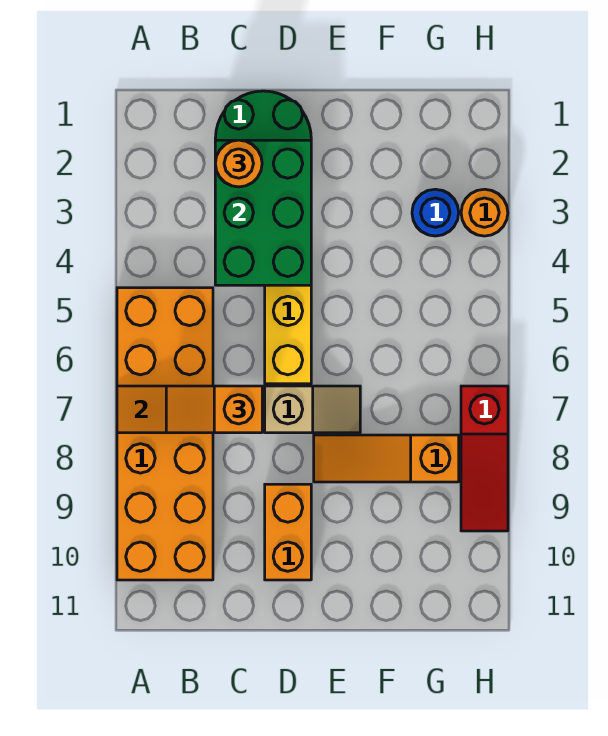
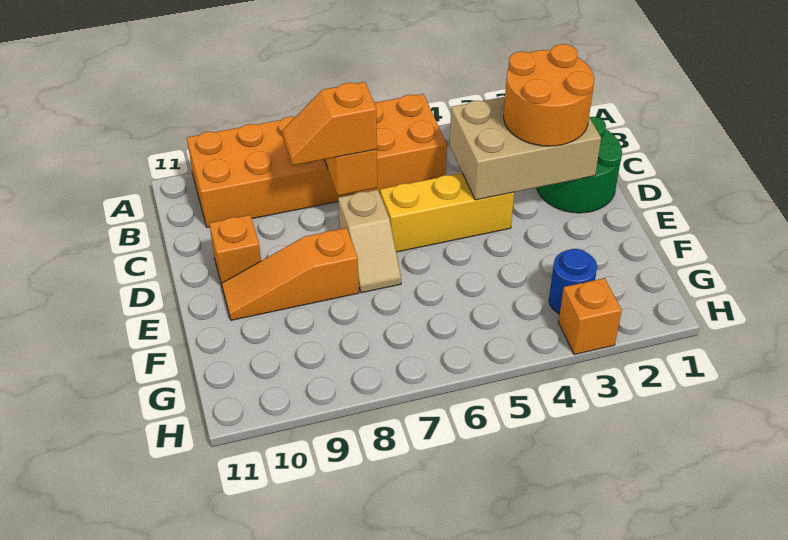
orange 1x2 slope [166,386,262,433] -> orange 1x2 slope turned to [282,82,377,165]
green 2x3 brick [215,140,311,285] -> tan 2x3 brick [450,97,601,200]
orange 1x1 round brick [215,140,262,187] -> orange 2x2 round brick [503,44,594,146]
orange 1x2 brick [265,484,311,580] -> orange 1x1 brick [209,215,261,285]
orange 1x3 slope [314,435,459,482] -> orange 1x3 slope turned to [222,228,359,320]
orange 1x1 round brick [461,189,508,236] -> orange 1x1 brick [558,278,622,355]
red 1x3 slope [461,386,508,531] -> none

